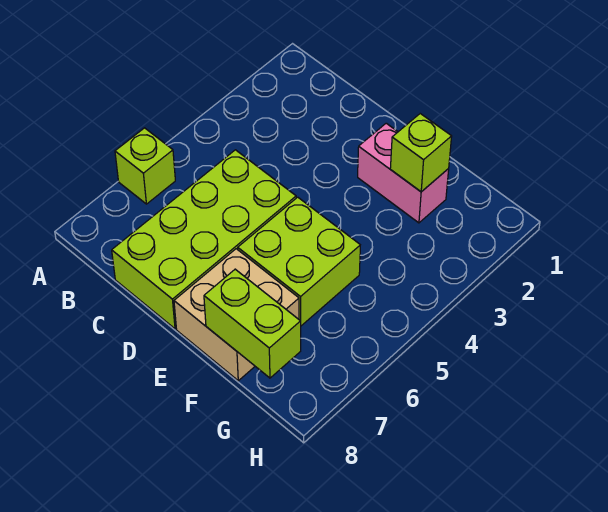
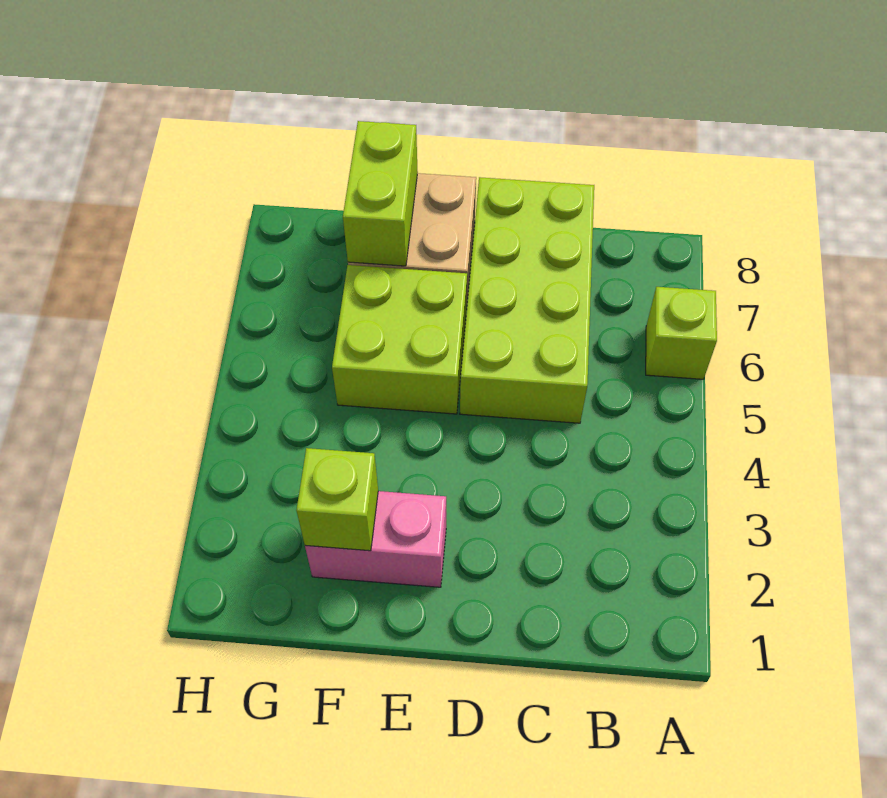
lime 1x2 brick [204,269,301,378] -> lime 1x2 brick turned to [343,121,418,266]

